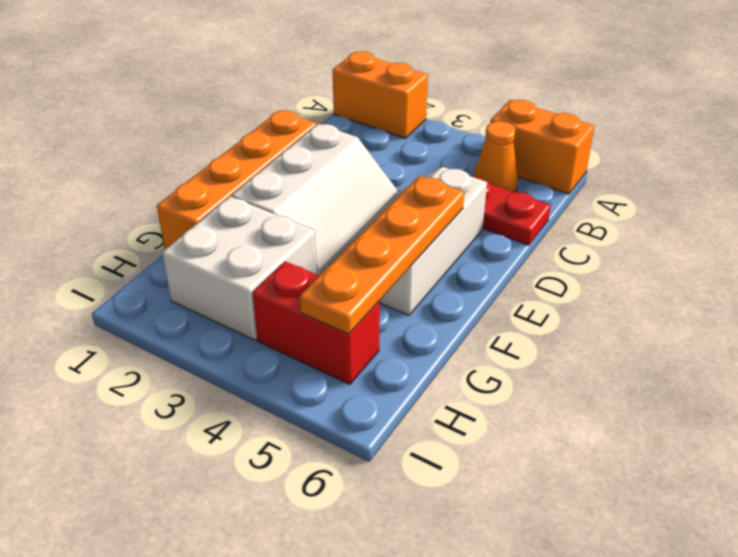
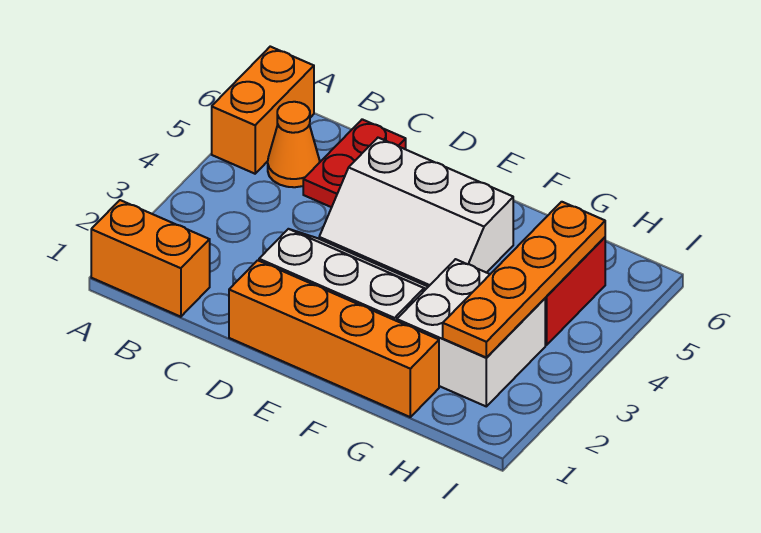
orange 1x2 brick [333,51,428,138] -> orange 1x2 brick turned to [91,200,210,317]
orange 1x4 plate [300,176,464,334] -> orange 1x4 plate turned to [443,202,605,357]

